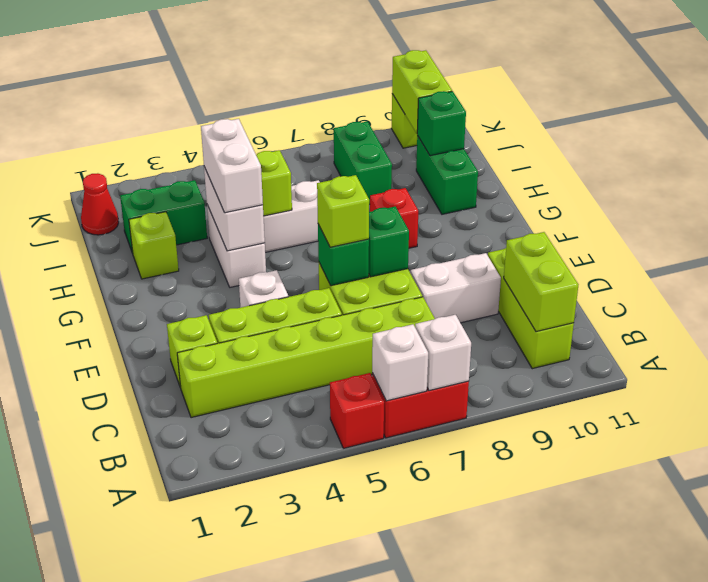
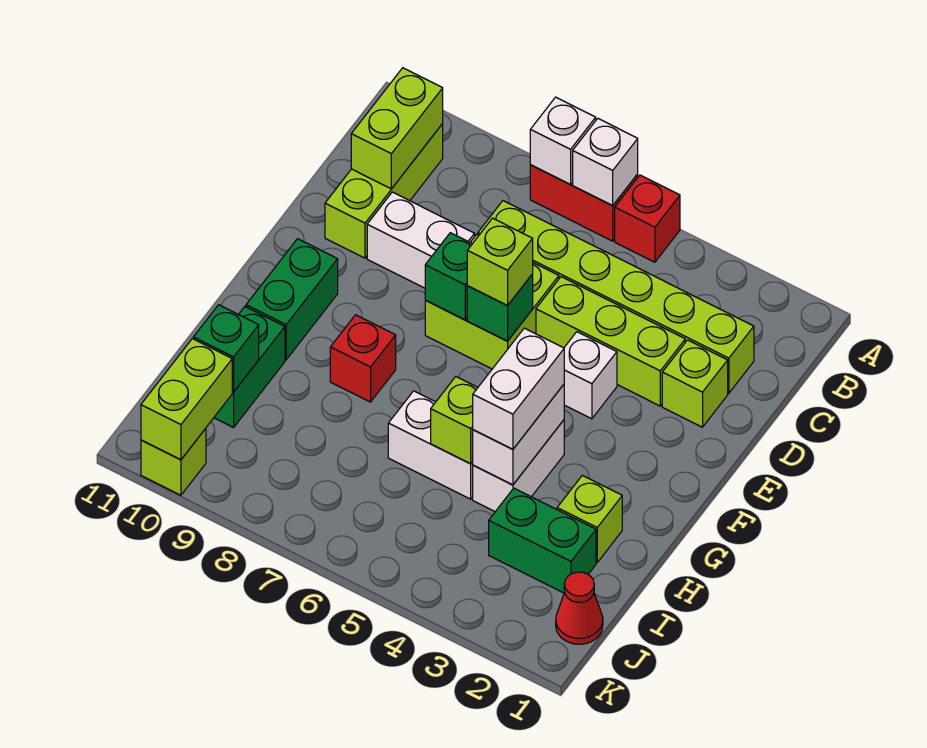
green 1x2 brick [334,121,392,204] -> green 1x2 brick moved to [246,239,338,360]

